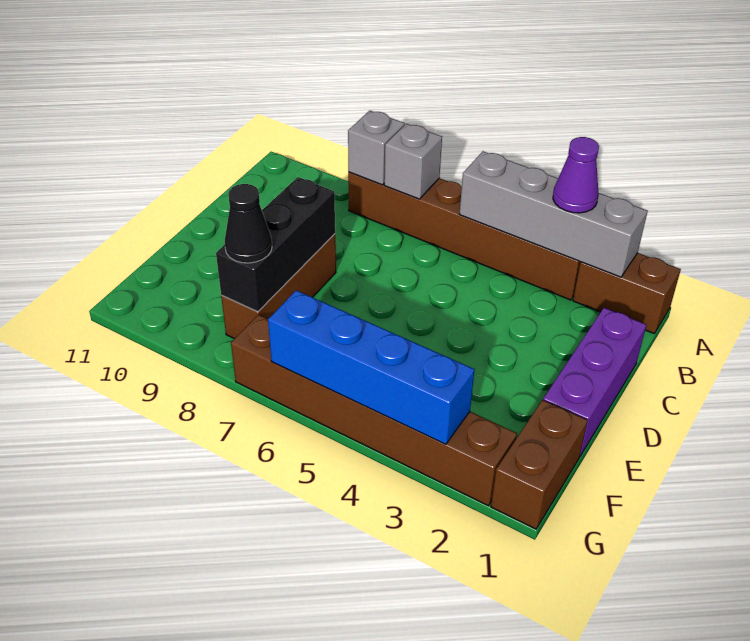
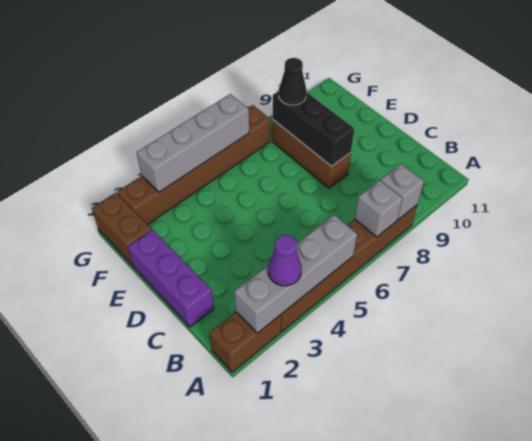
blue 1x4 brick [268,290,475,444] -> grey 1x4 brick [137,94,249,192]

